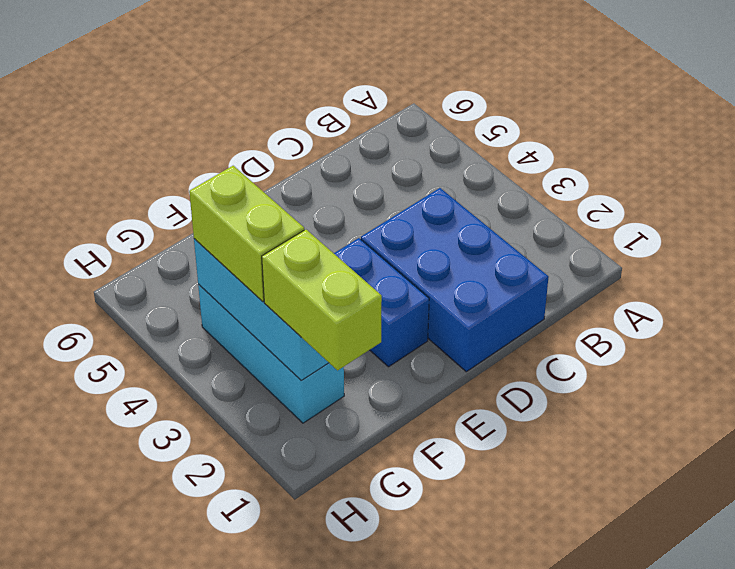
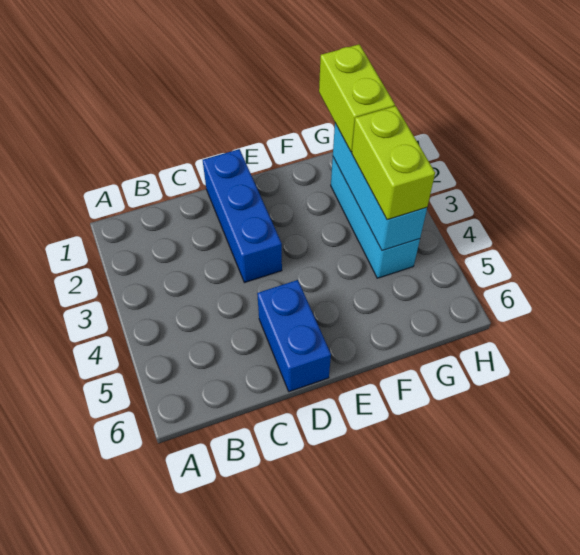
blue 2x3 brick [361,188,548,372] -> blue 1x3 brick [203,149,282,283]
blue 1x2 brick [334,238,429,367] -> blue 1x2 brick moved to [257,280,331,392]

